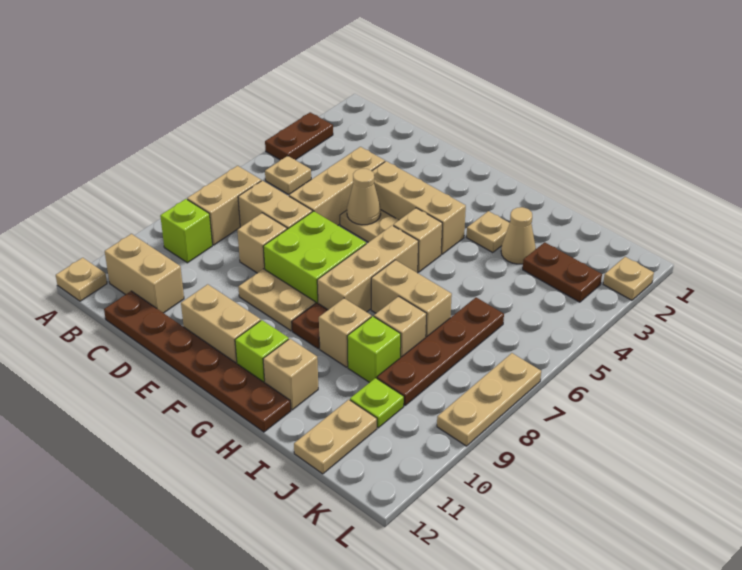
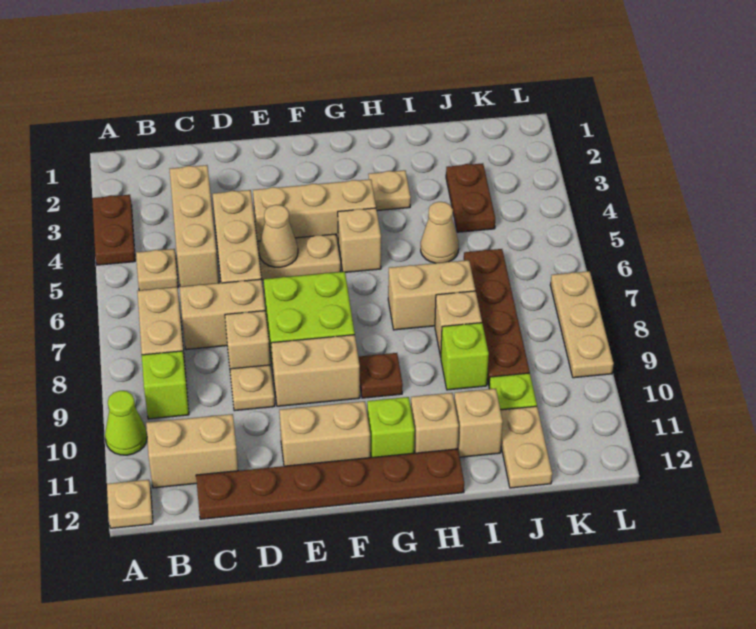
none -> lime 1x1 cone [105,391,147,455]
tan 1x2 plate [238,269,316,331] -> tan 1x2 brick [271,335,360,406]
tan 1x3 brick [317,225,419,312] -> tan 1x3 brick moved to [170,165,219,287]
tan 1x1 brick [319,298,371,367] -> tan 1x1 brick moved to [454,389,503,457]
tan 1x1 cone [501,207,536,264] -> tan 1x1 cone moved to [421,202,459,263]
brown 1x2 plate [523,242,602,302] -> brown 1x2 plate turned to [446,163,495,232]
tan 1x1 plate [603,257,654,300] -> tan 1x1 plate moved to [230,365,275,411]

